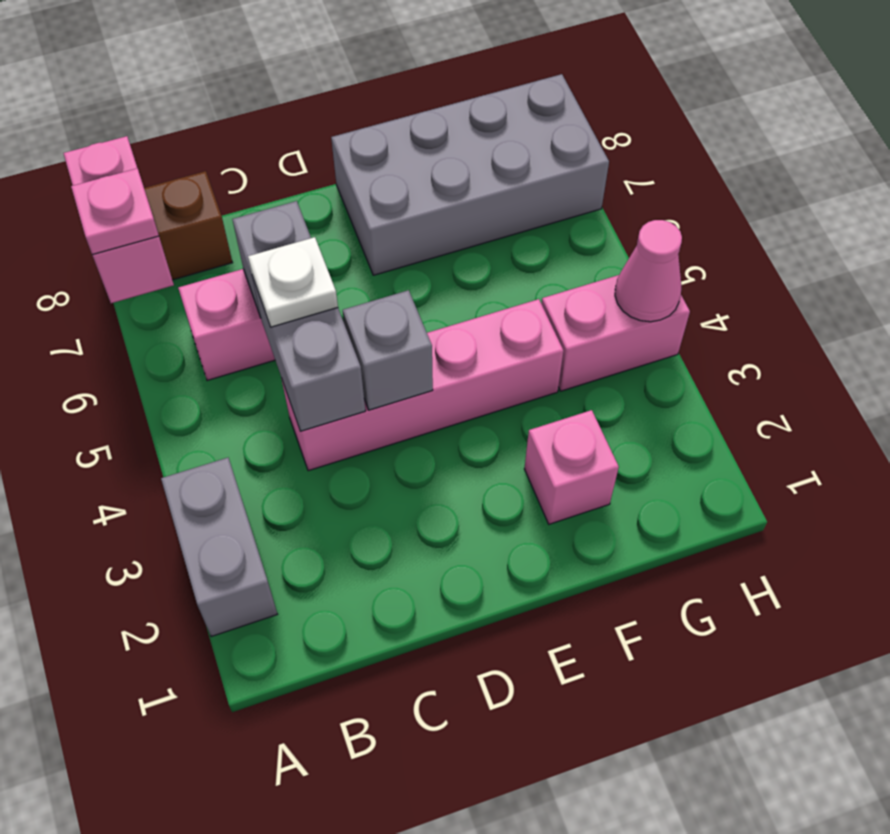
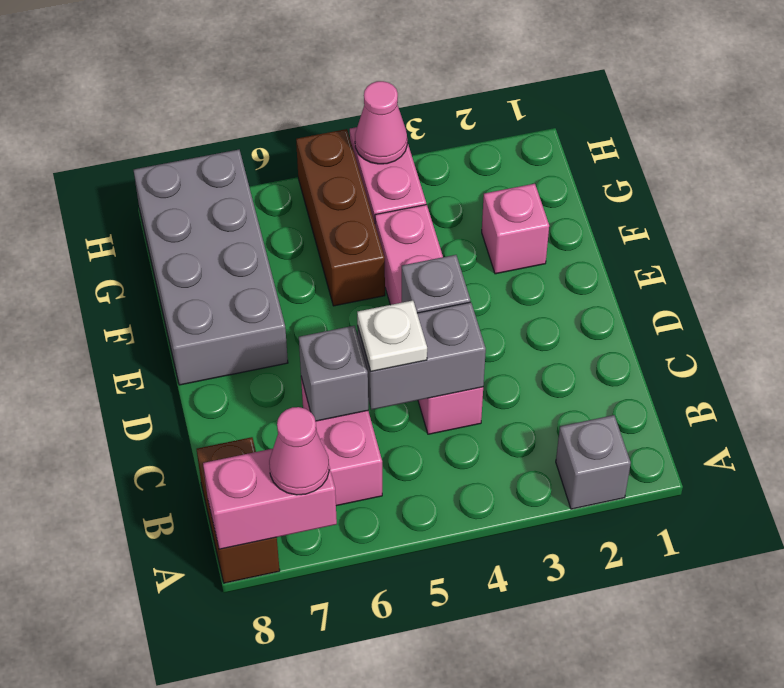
grey 1x2 brick [161,458,277,637] -> grey 1x1 brick [556,415,631,509]
pink 1x1 plate [71,168,159,255] -> pink 1x1 cone [269,407,329,495]
none -> brown 1x3 brick [296,129,385,306]

